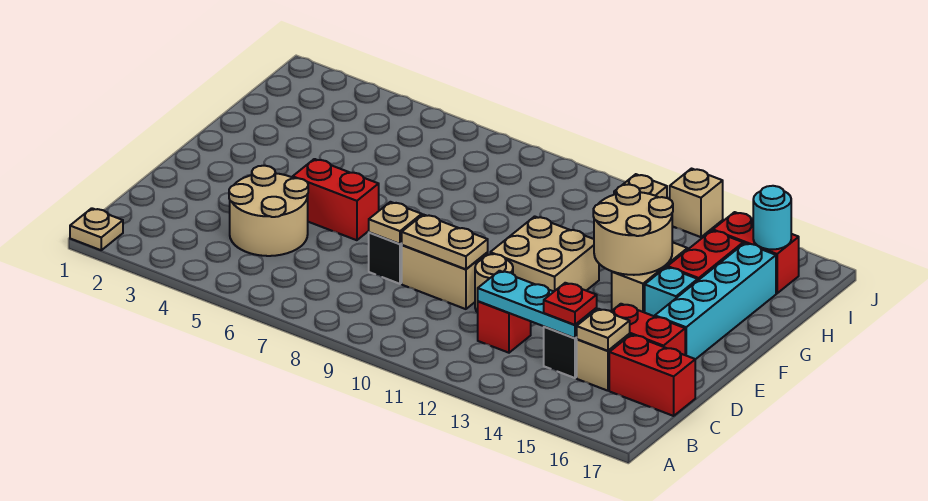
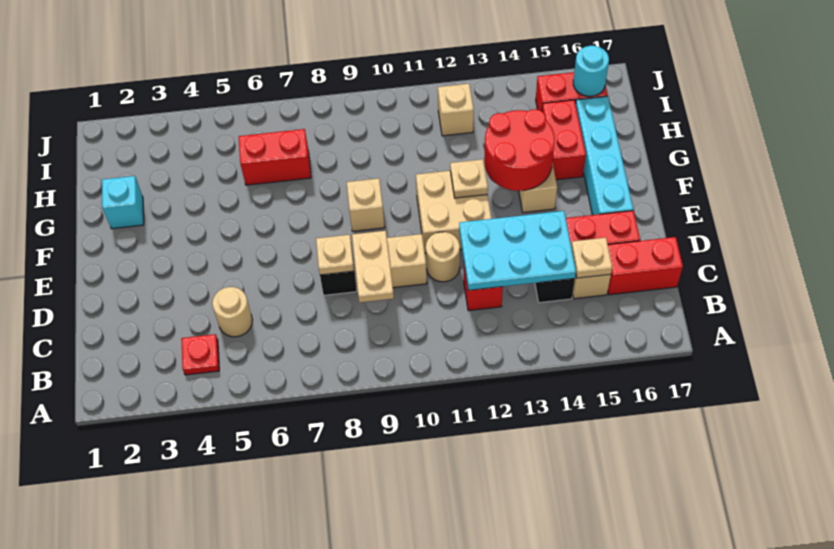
tan 1x1 plate [70,208,123,250] -> tan 1x1 plate moved to [450,159,488,198]
tan 2x2 round brick [229,166,308,256] -> tan 1x1 round brick [212,287,252,337]
cyan 1x3 plate [478,271,597,338] -> cyan 2x3 plate [459,211,576,290]
red 1x1 plate [544,283,597,325] -> red 1x1 plate moved to [181,334,219,375]
tan 1x2 plate [402,215,488,269] -> tan 1x2 plate turned to [352,231,394,303]
red 1x2 brick [293,159,379,240] -> red 1x2 brick moved to [239,129,311,185]
tan 2x2 round brick [593,184,673,275] -> red 2x2 round brick [484,109,555,191]
cyan 1x1 brick [645,267,698,316] -> cyan 1x1 brick moved to [102,176,144,229]
tan 1x1 brick [670,169,723,237] -> tan 1x1 brick moved to [347,178,385,231]

